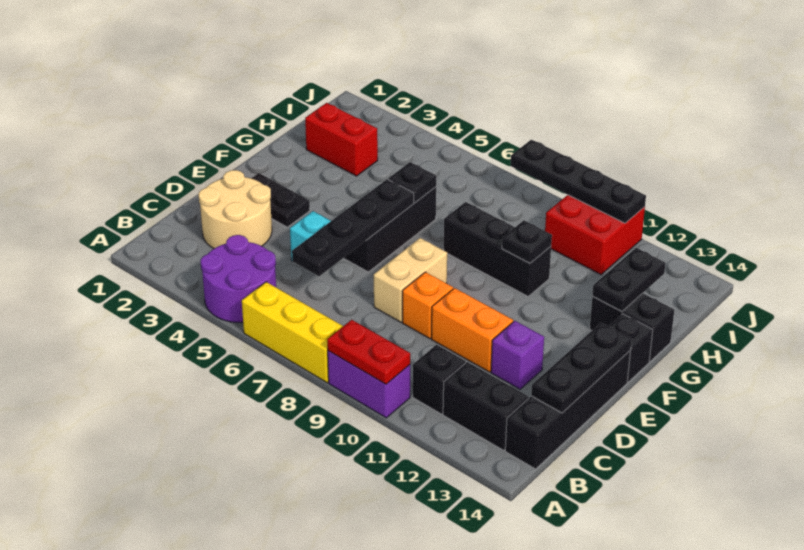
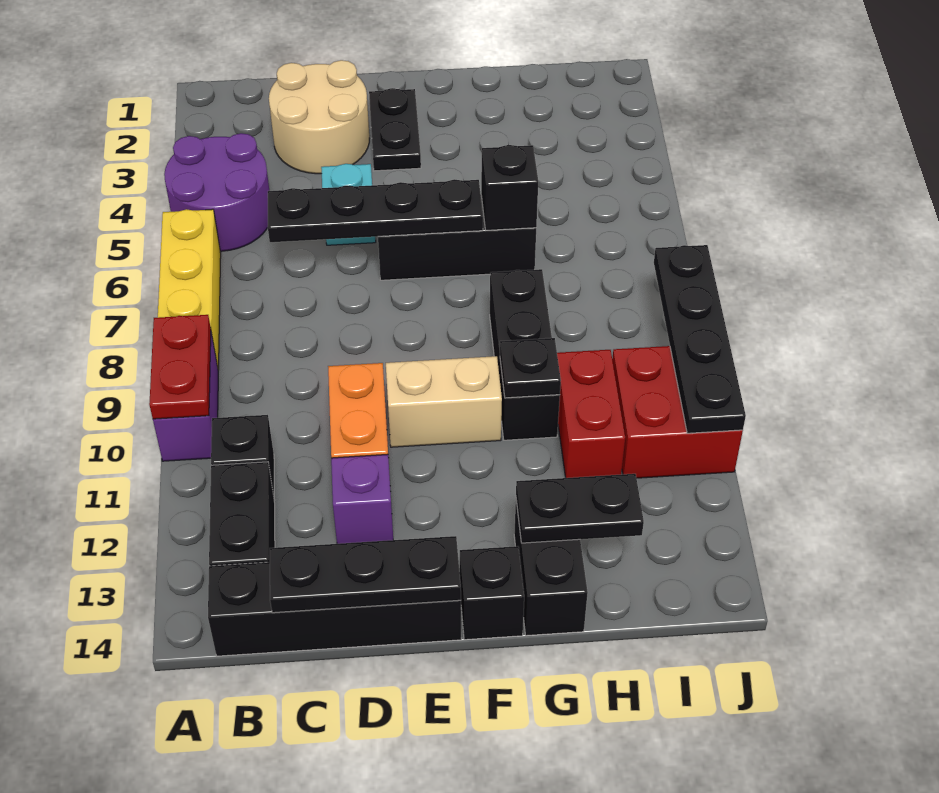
tan 1x2 brick [374,238,447,322] -> tan 1x2 brick moved to [386,356,502,447]
orange 1x1 brick [403,272,453,339] -> none
black 1x1 plate [388,162,436,203] -> black 1x1 brick [481,145,538,230]
red 1x2 brick [305,103,378,176] -> red 1x2 brick moved to [557,350,625,478]

